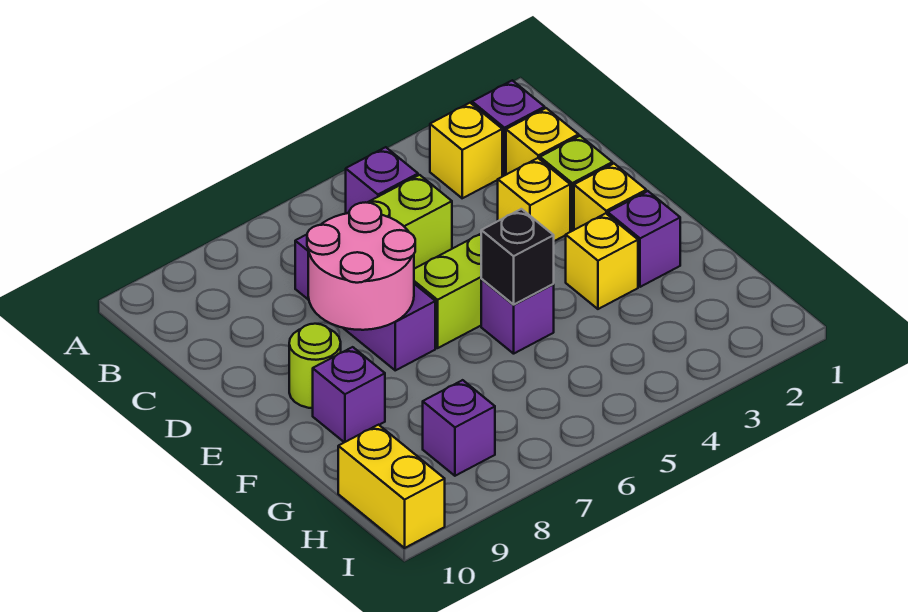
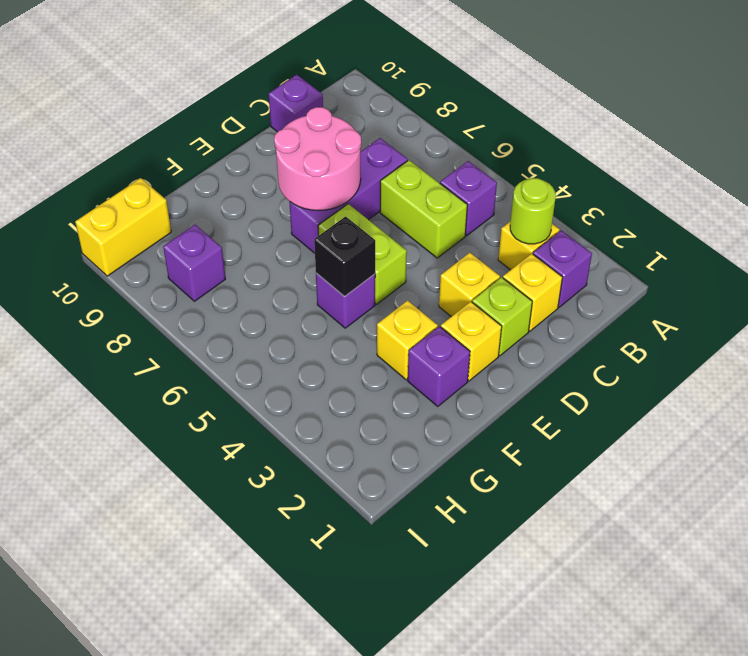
lime 1x1 round brick [289,324,341,408] -> lime 1x1 round brick moved to [510,178,556,244]
purple 1x1 brick [313,347,385,442] -> purple 1x1 brick moved to [268,75,323,132]

